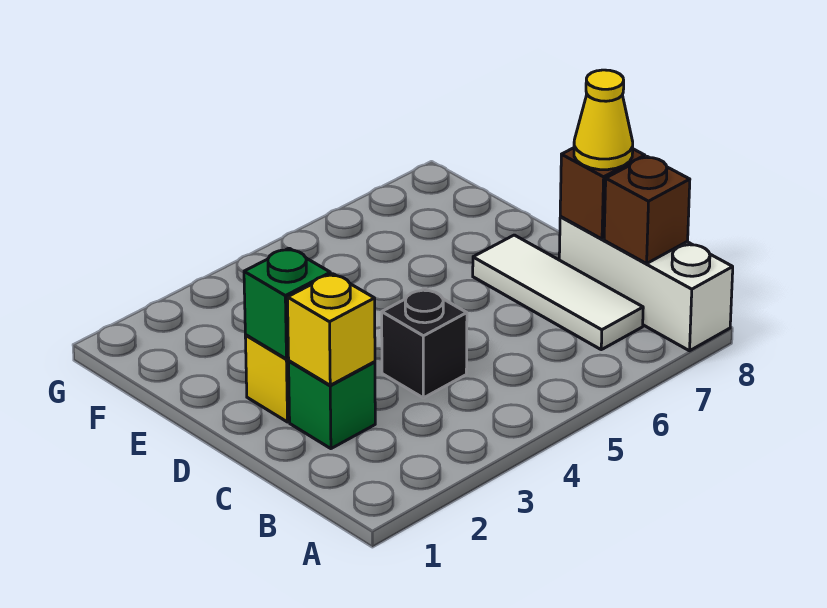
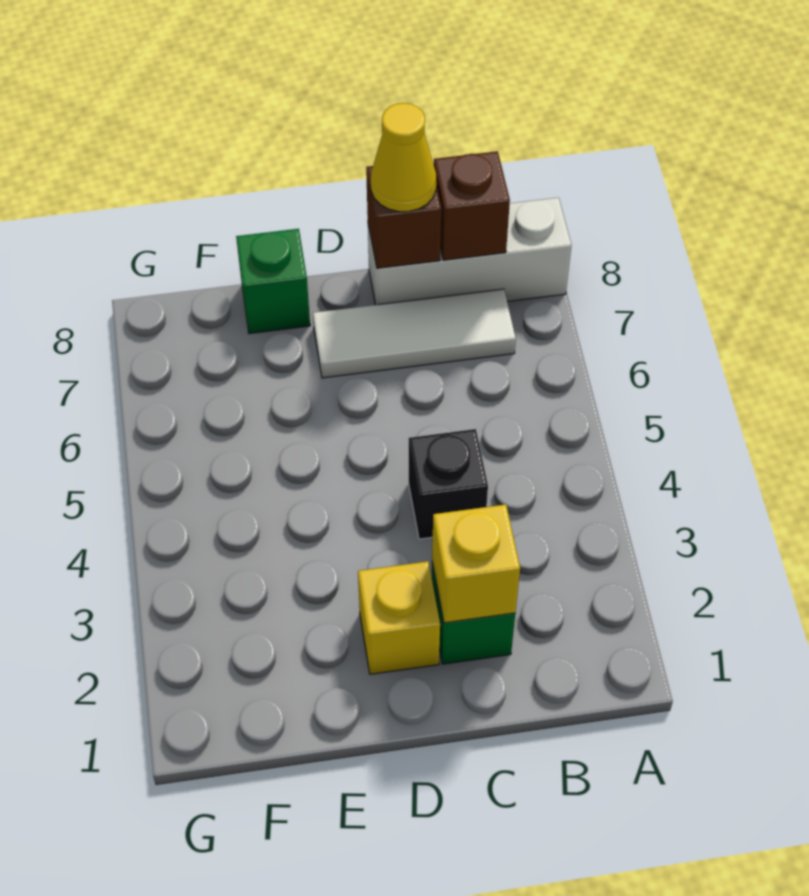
green 1x1 brick [244,248,330,359] -> green 1x1 brick moved to [236,229,310,334]

